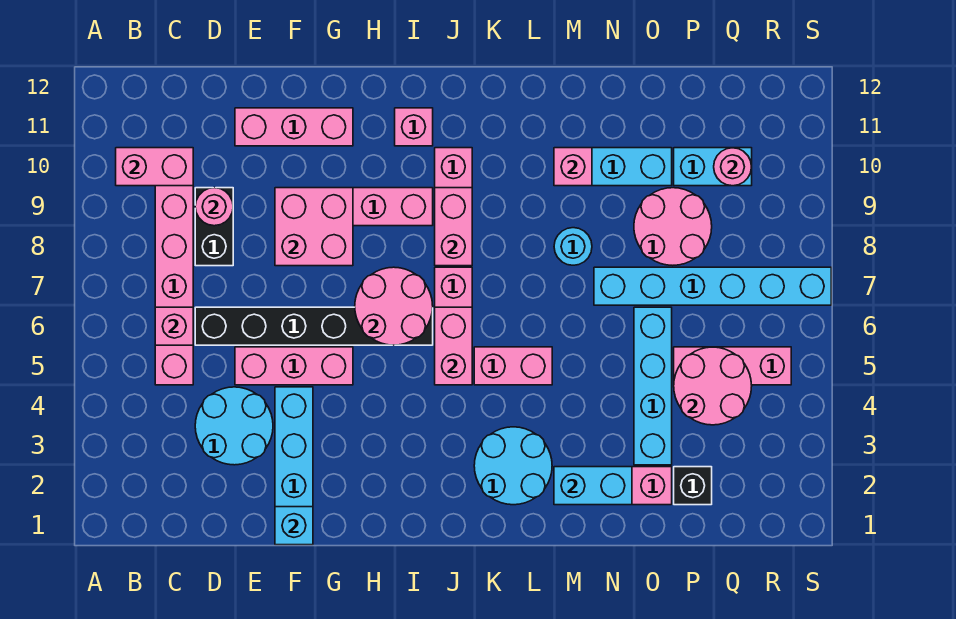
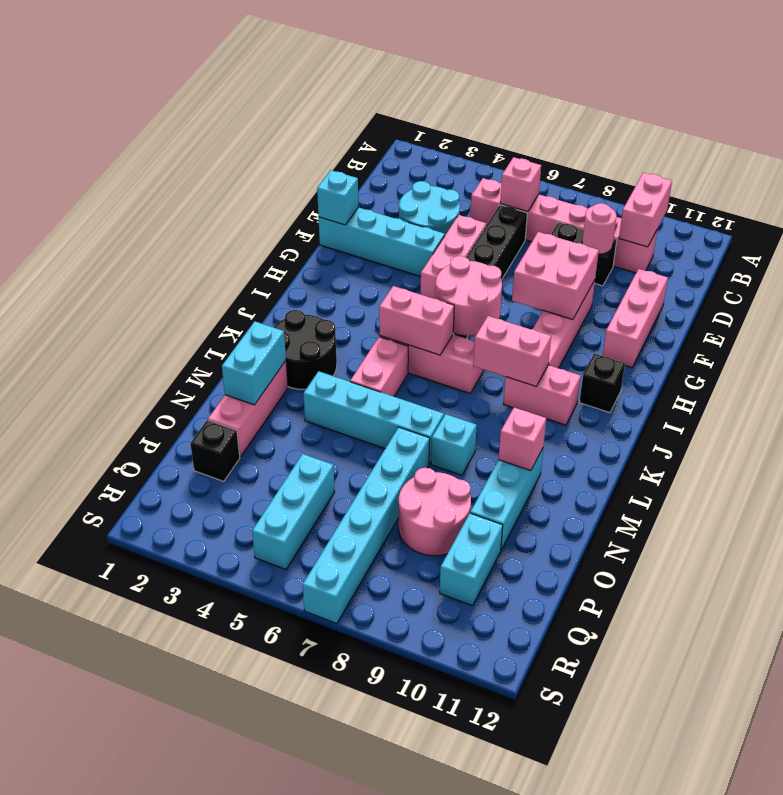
pink 1x1 brick [395,108,433,146] -> black 1x1 brick [579,354,625,413]
cyan 2x2 round brick [474,427,552,505] -> black 2x2 round brick [274,310,337,389]
cyan 1x1 round brick [554,228,592,265] -> cyan 1x1 brick [431,414,477,475]
cyan 1x4 brick [634,307,672,465] -> cyan 1x4 brick moved to [304,371,444,464]
pink 2x2 round brick [674,347,752,425] -> none
pink 1x3 brick [674,347,791,385] -> cyan 1x3 brick [252,454,335,569]
pink 1x1 round brick [714,148,752,186] -> none

